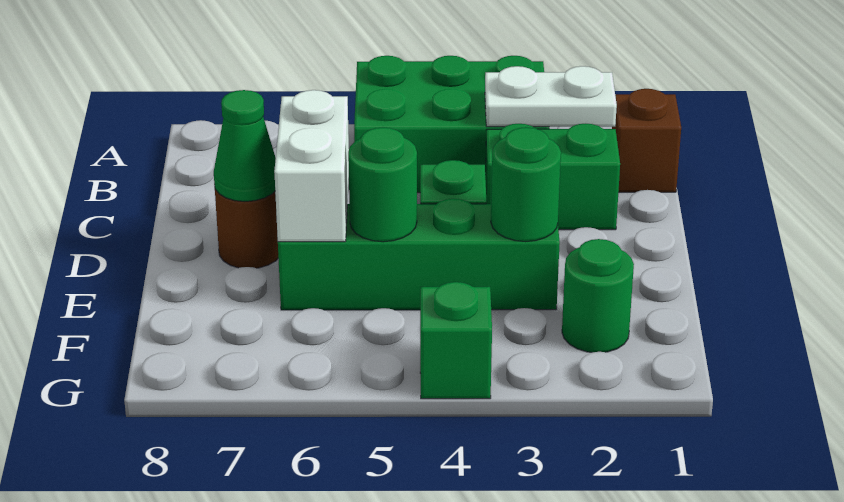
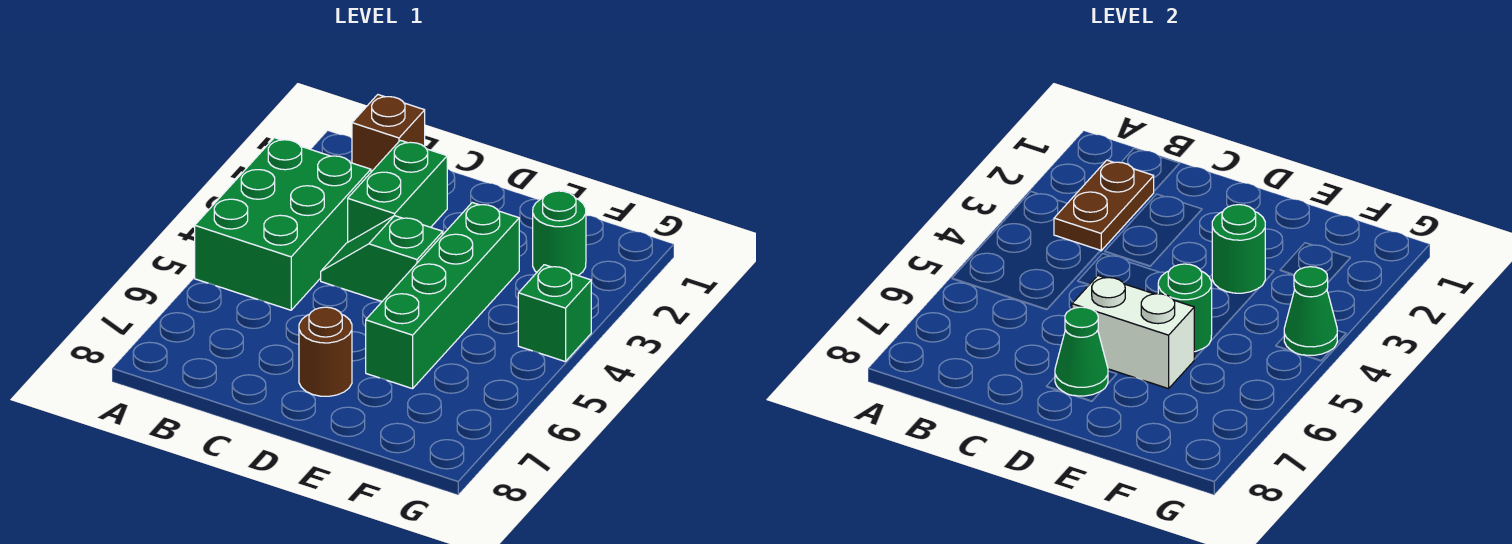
white 1x2 plate [485,66,617,127] -> brown 1x2 plate [1054,160,1154,251]
none -> green 1x1 cone [1284,267,1337,355]

